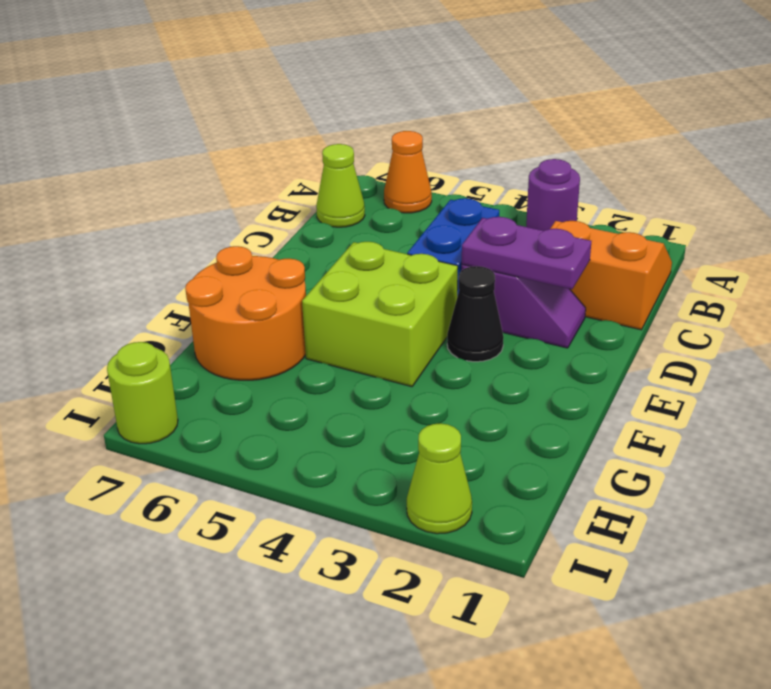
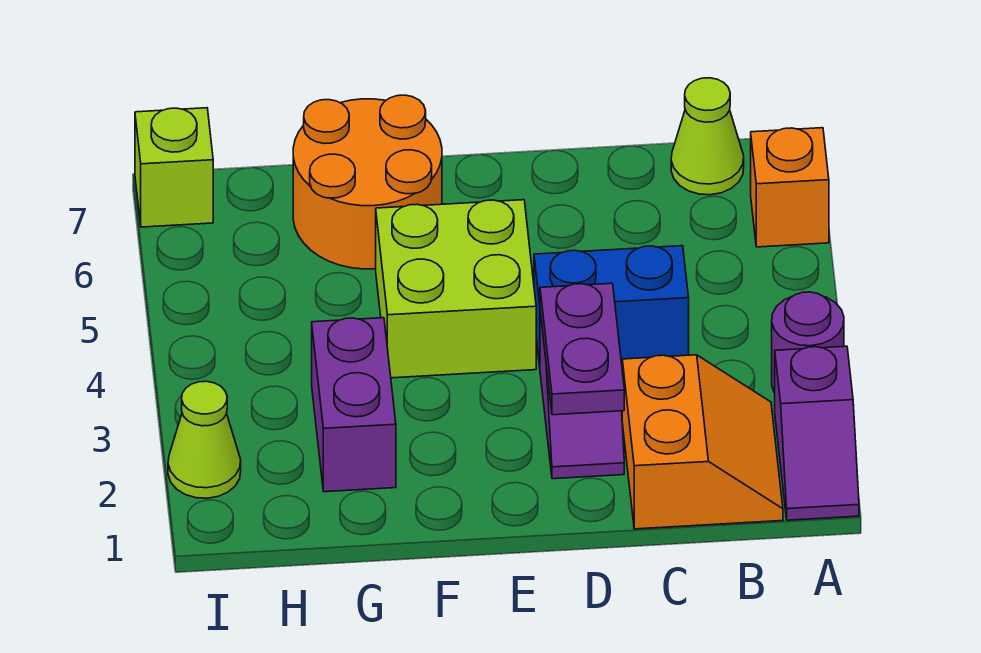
none -> purple 1x2 slope [775,346,859,520]
orange 1x1 cone [384,131,432,213] -> orange 1x1 brick [751,128,829,247]
black 1x1 cone [447,266,504,362] -> none
none -> purple 1x2 brick [312,318,396,492]
lime 1x1 round brick [107,342,178,444] -> lime 1x1 brick [135,108,213,227]

